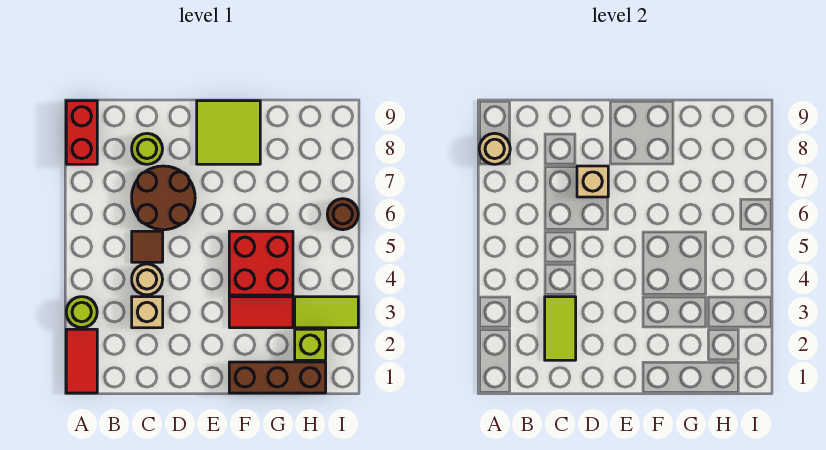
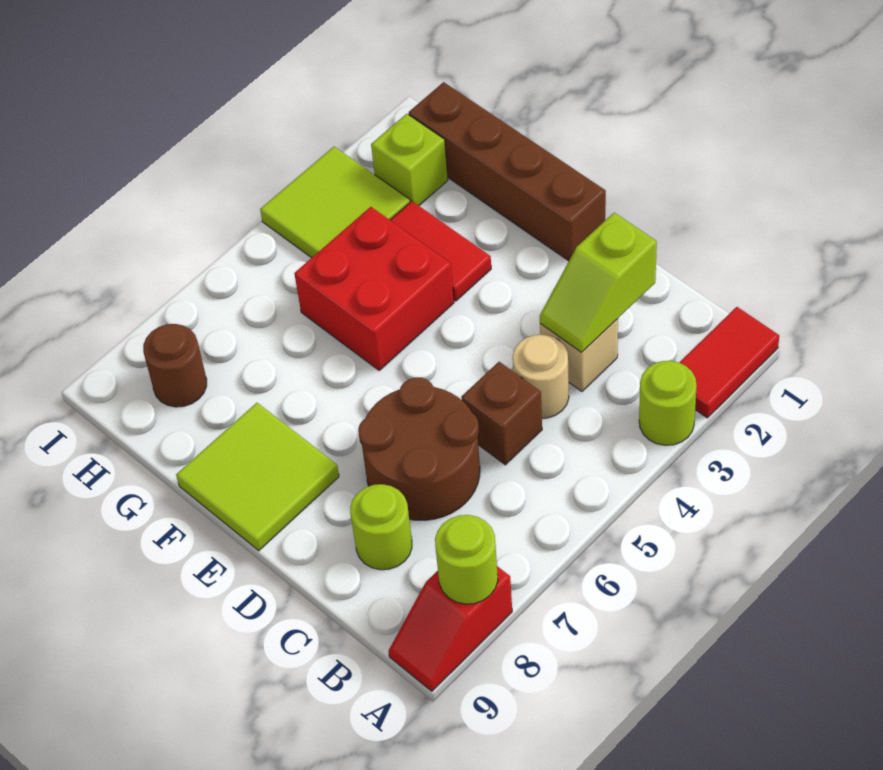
red 1x2 brick [66,101,97,164] -> red 1x2 slope [389,566,512,691]
tan 1x1 round brick [479,133,510,164] -> lime 1x1 round brick [435,515,498,604]
lime 1x2 tile [545,297,576,360] -> lime 1x2 slope [540,213,657,353]
brown 1x1 tile [132,231,163,262] -> brown 1x1 brick [461,362,542,465]
tan 1x1 brick [577,166,608,197] -> none
brown 1x3 brick [229,362,326,393] -> brown 1x4 brick [409,82,606,261]
lime 1x2 tile [295,297,358,328] -> lime 2x2 tile [260,147,410,258]
brown 1x1 round brick [327,199,358,230] -> brown 1x1 round brick moved to [143,324,207,407]

